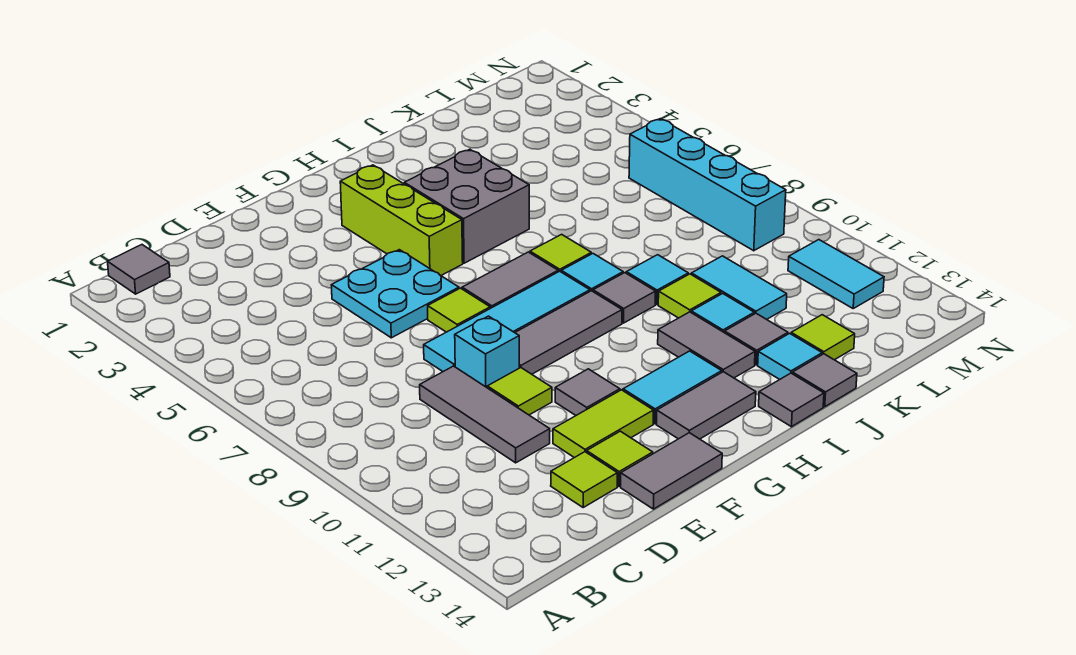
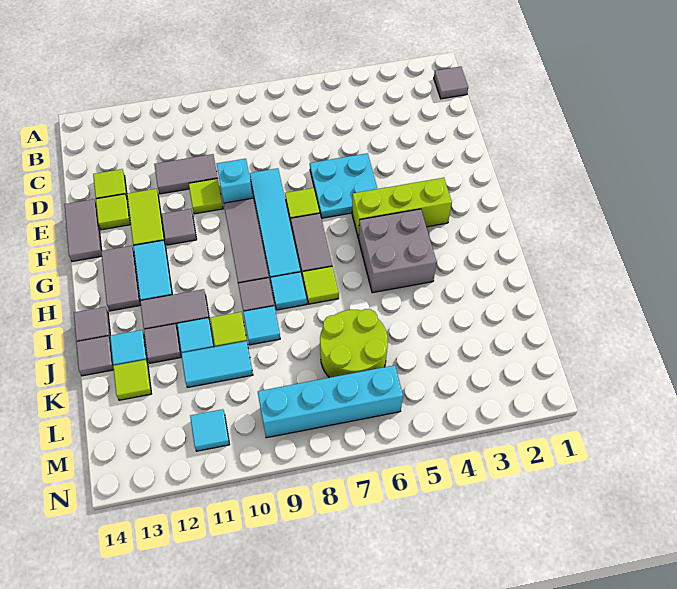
grey 1x3 tile [420,366,550,463] -> grey 1x2 tile [154,154,218,194]
none -> lime 2x2 round brick [320,309,388,378]
cyan 1x2 tile [788,240,884,308] -> cyan 1x1 tile [190,409,230,451]

